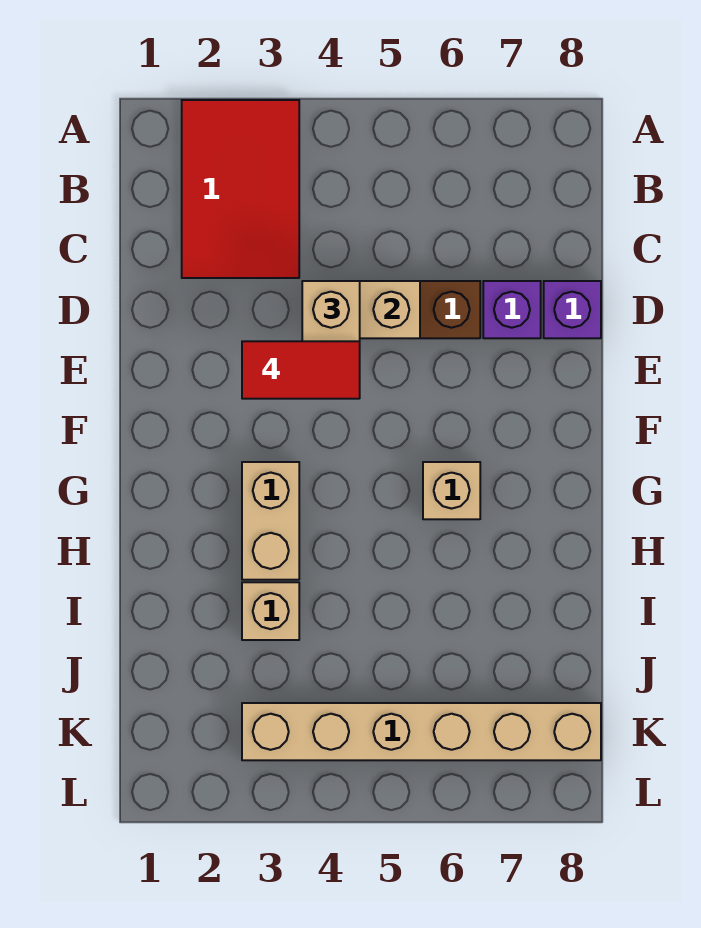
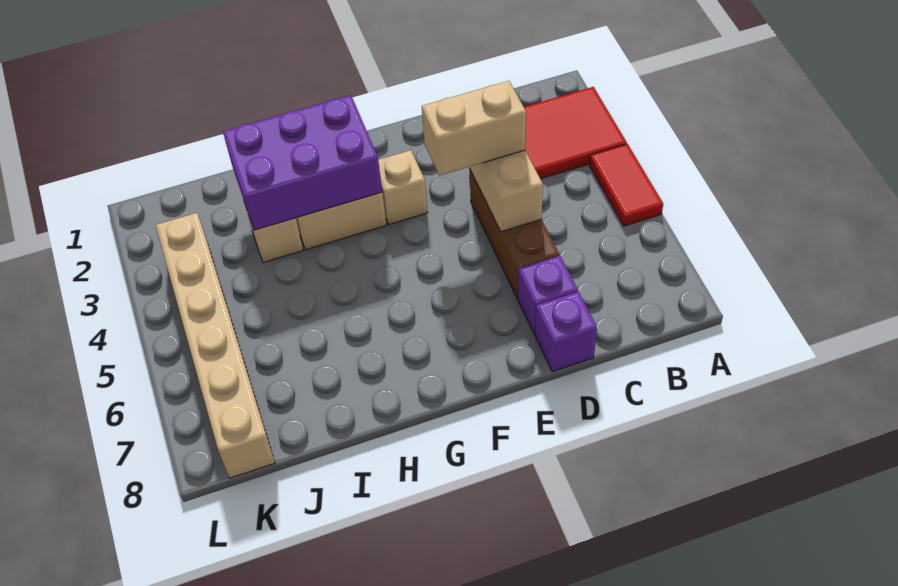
red 1x2 tile [242,341,360,399] -> red 1x2 tile moved to [589,144,663,226]
none -> purple 2x3 brick [223,95,382,230]
tan 1x1 brick [423,462,480,519] -> tan 1x1 brick moved to [378,150,428,225]

